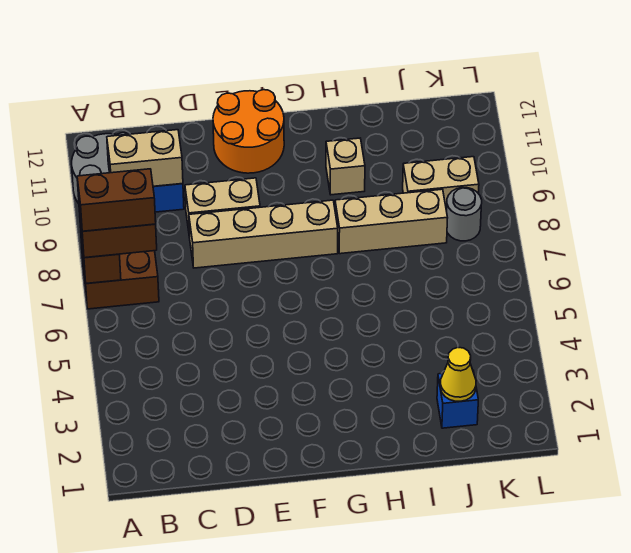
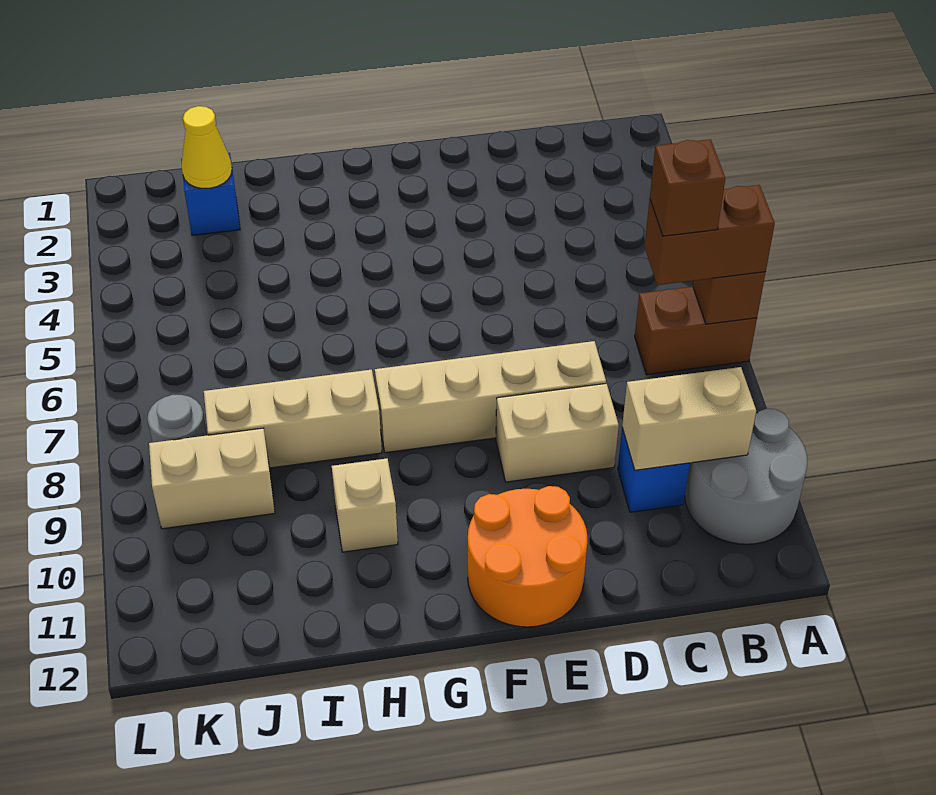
brown 1x2 brick [77,169,156,231] -> brown 1x1 brick [650,139,725,236]

